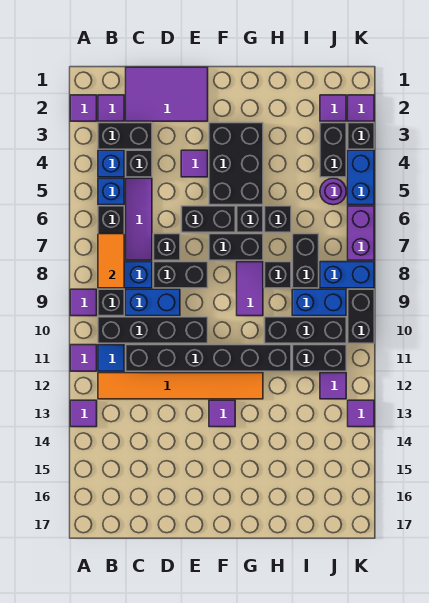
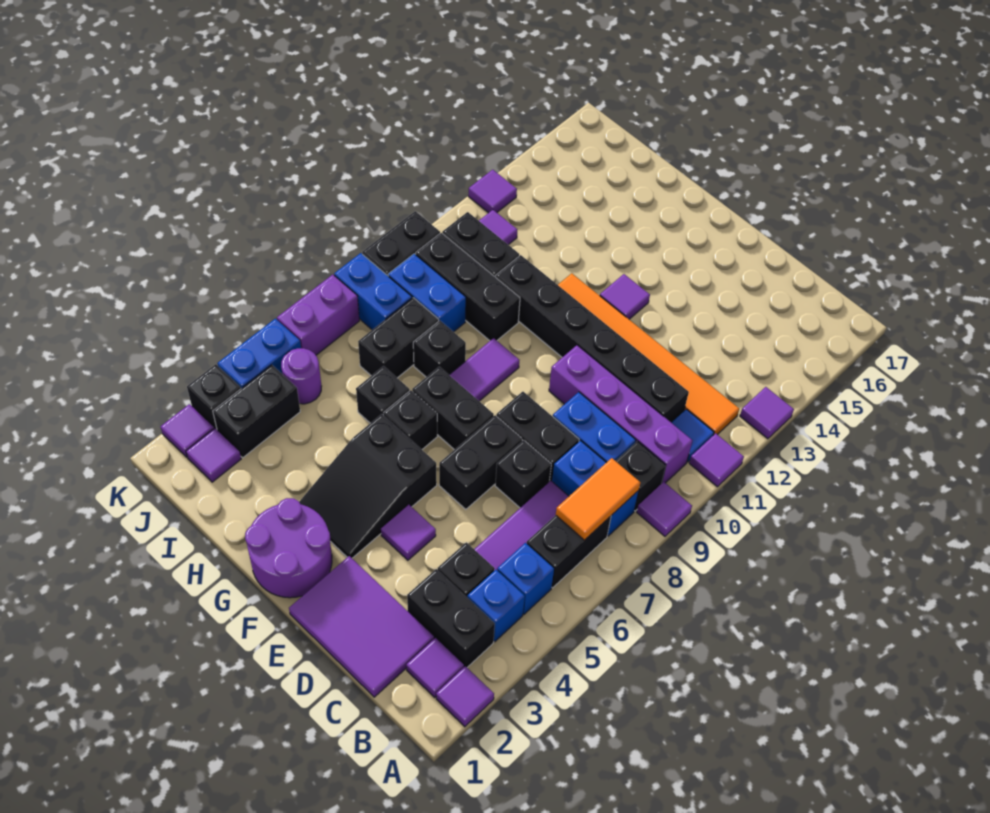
black 1x4 brick [98,317,208,343] -> purple 1x4 brick [549,345,693,483]
black 1x2 brick [181,206,235,232] -> black 1x2 brick turned to [439,415,522,509]
none -> purple 2x2 round brick [245,498,332,598]
black 2x3 brick [209,123,263,205] -> black 2x3 slope [299,414,437,558]

